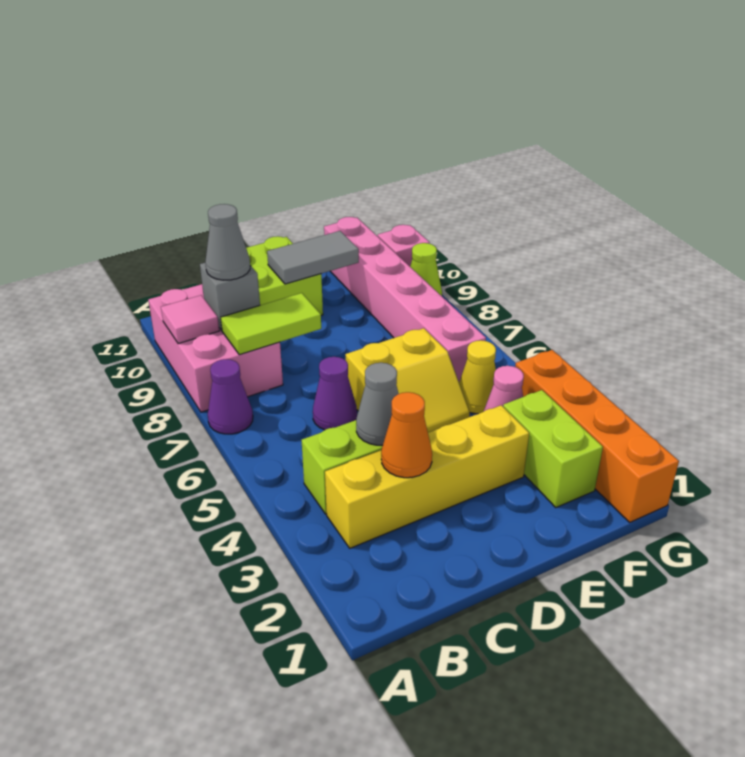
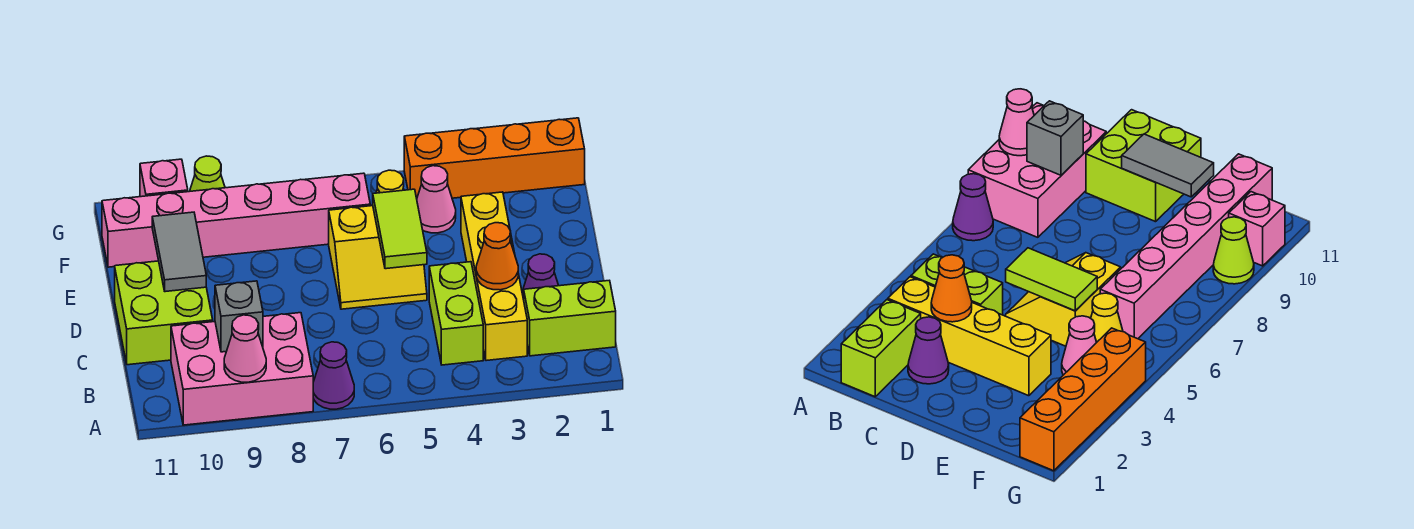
pink 1x1 tile [161,295,219,344] -> pink 1x1 cone [224,315,266,382]
lime 1x2 tile [221,293,321,355] -> lime 1x2 tile moved to [373,189,427,269]
grey 1x1 cone [205,204,250,280] -> none
grey 1x1 cone [356,363,399,445] -> none
purple 1x1 cone [313,357,357,430] -> purple 1x1 cone moved to [522,254,559,299]
yellow 2x2 slope [345,328,470,432] -> yellow 2x2 slope turned to [329,206,427,309]
lime 1x2 brick [503,390,603,507] -> lime 1x2 brick moved to [524,281,616,356]

